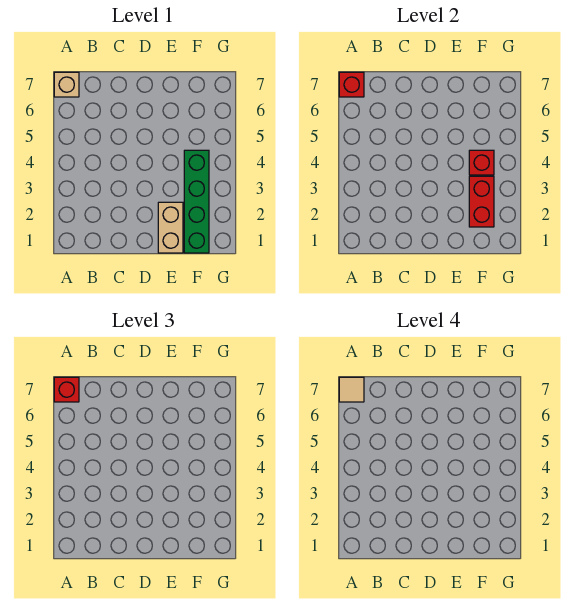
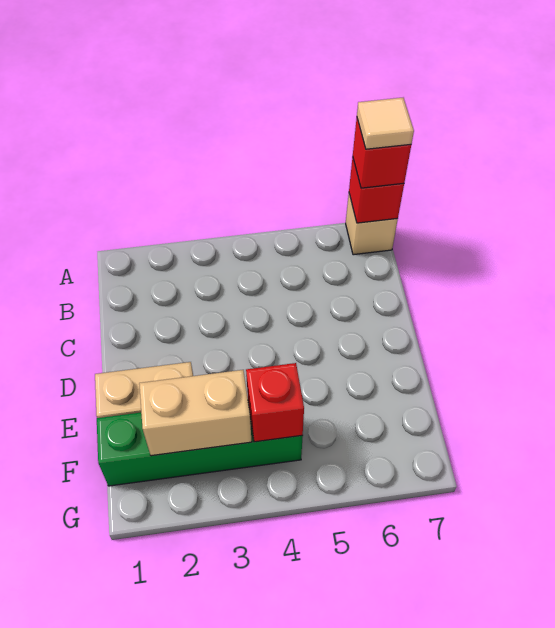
red 1x2 brick [469,176,494,227] -> tan 1x2 brick [139,370,252,456]

